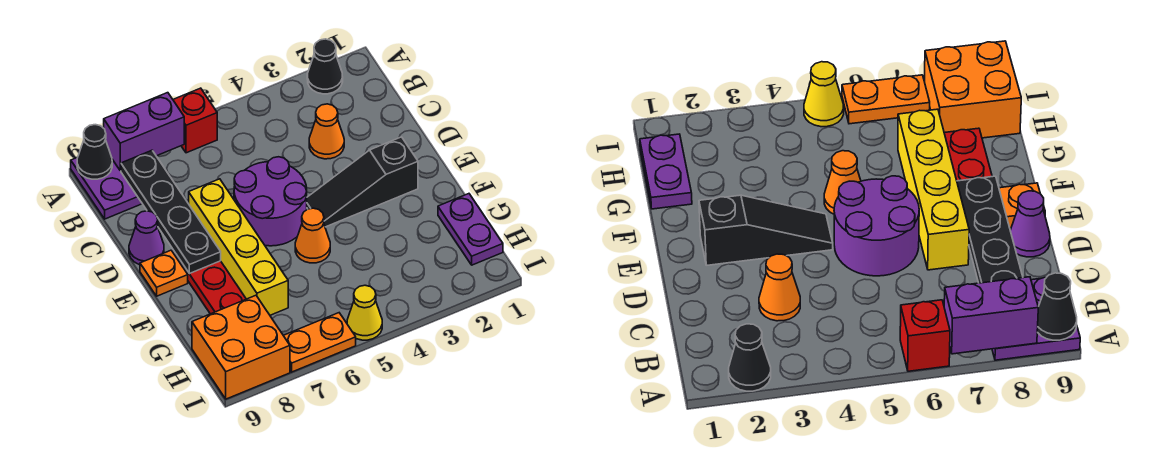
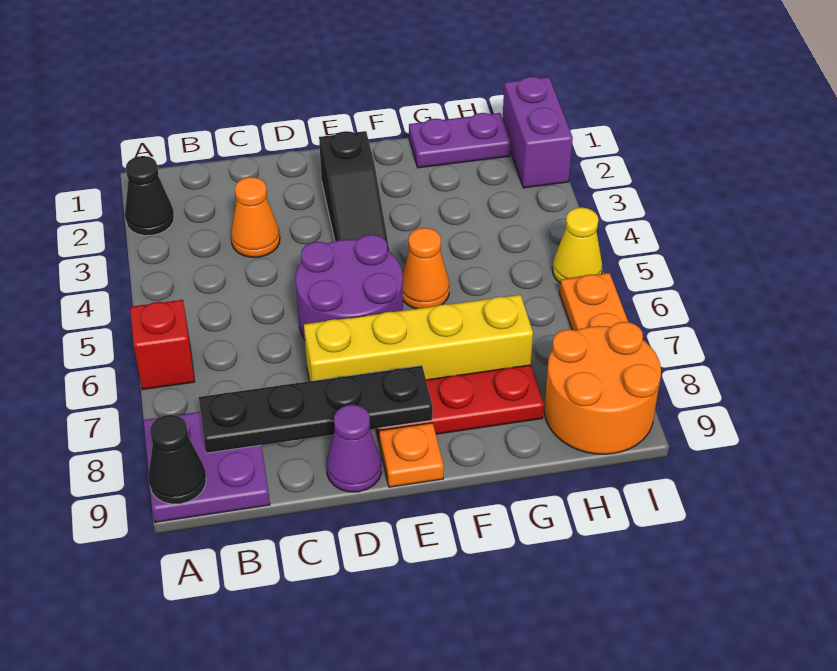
purple 1x2 brick [104,93,184,171] -> purple 1x2 brick moved to [503,77,573,188]
orange 2x2 brick [192,295,290,399] -> orange 2x2 round brick [544,322,661,454]

